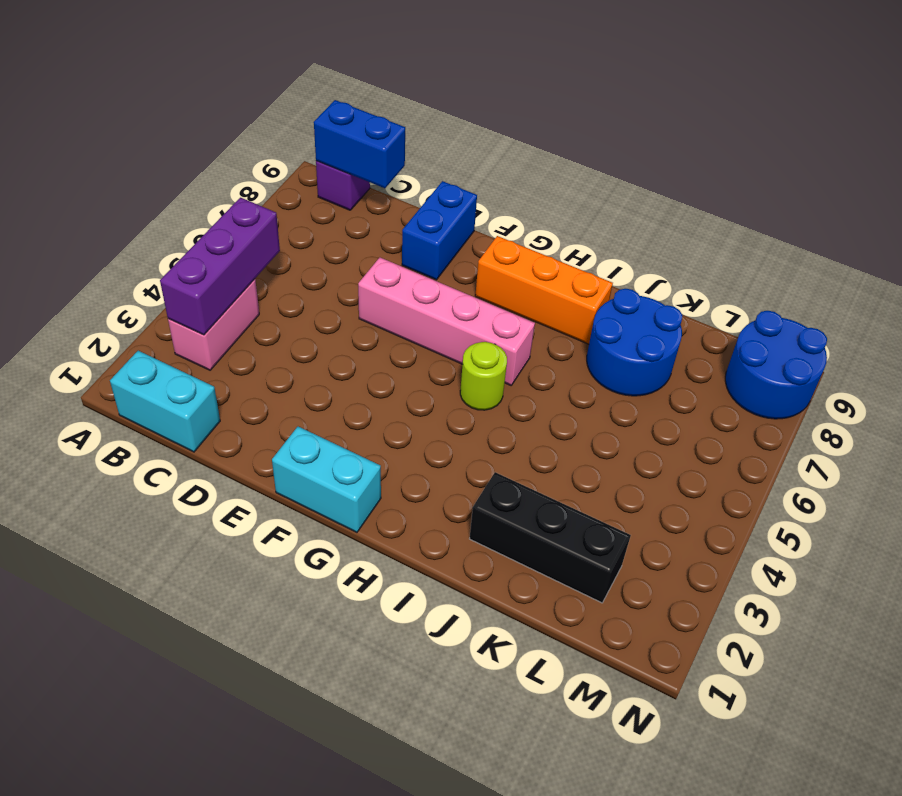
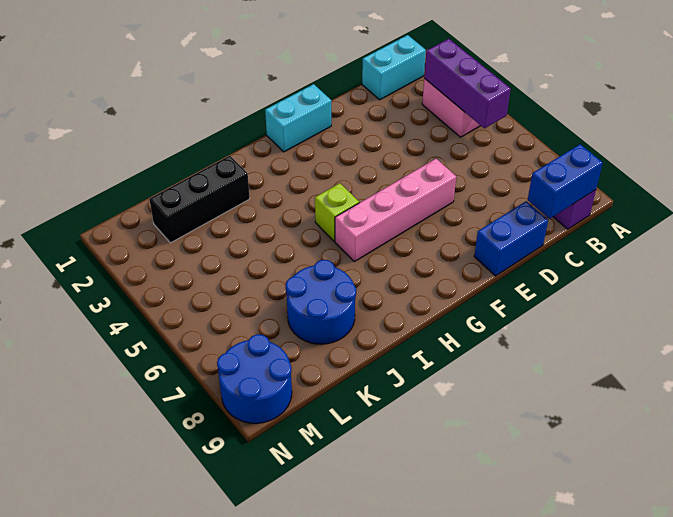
blue 1x2 brick [402,181,477,280] -> blue 1x2 brick turned to [474,201,548,276]
orange 1x3 brick [475,236,613,344] -> none
lime 1x1 round brick [460,342,507,410] -> lime 1x1 brick [315,183,359,241]

